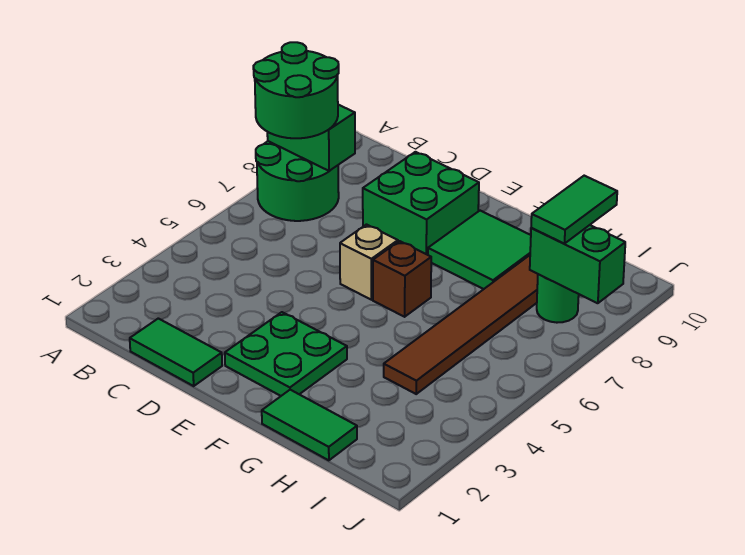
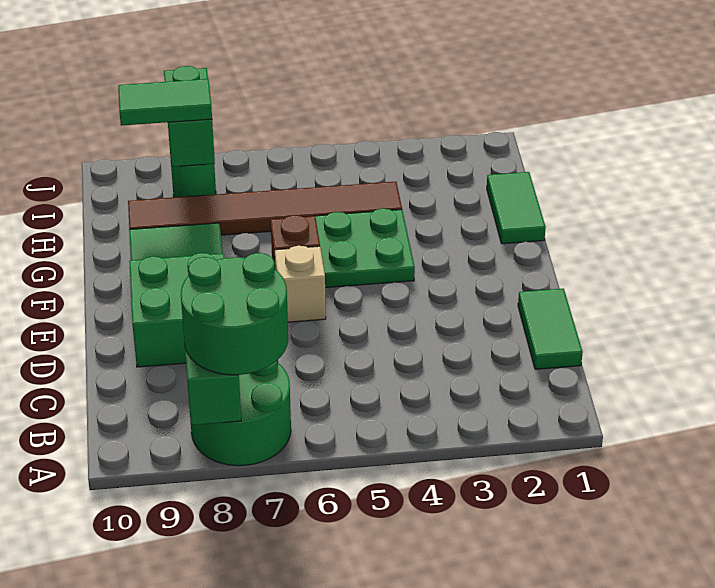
green 2x2 plate [225,312,347,396] -> green 2x2 plate moved to [315,209,415,288]

